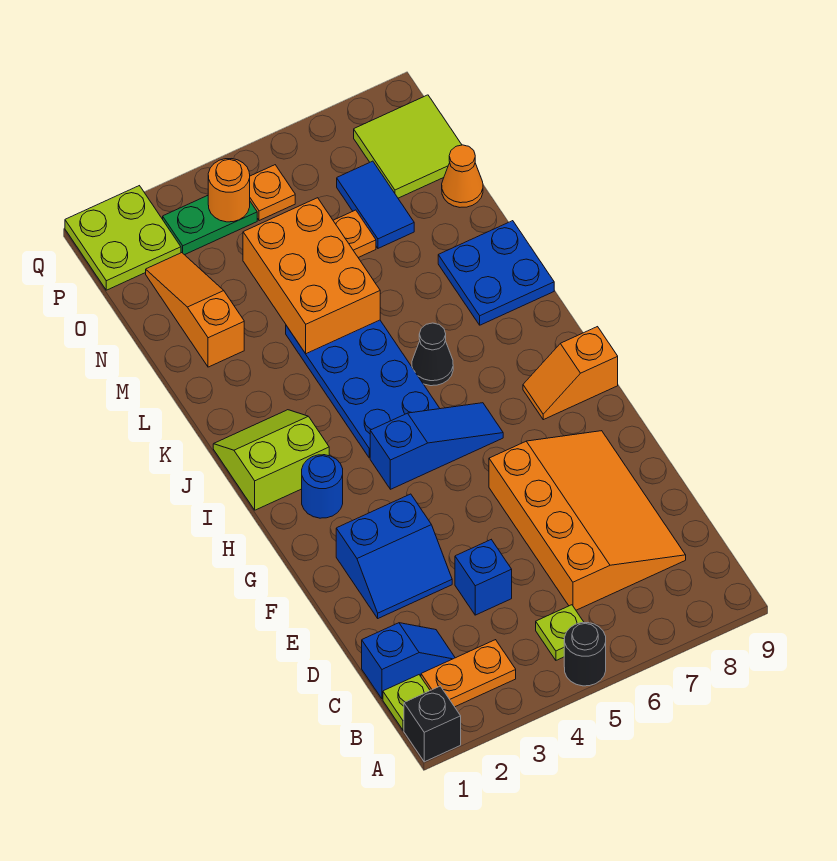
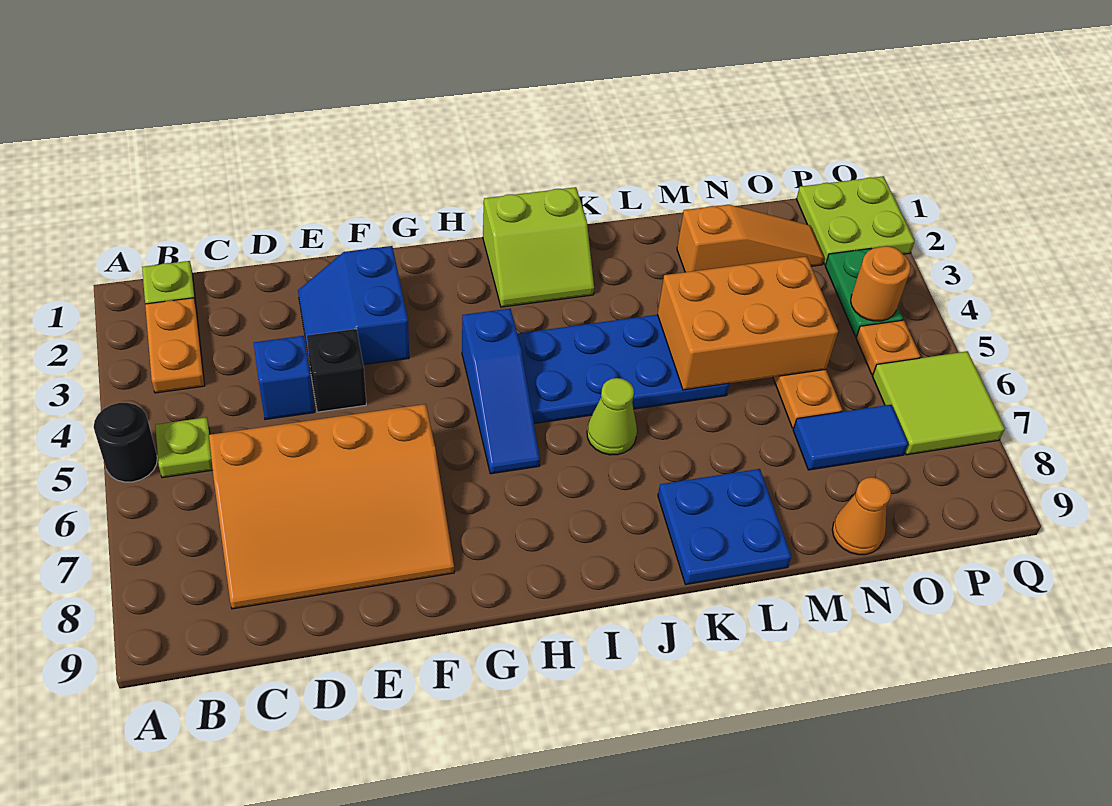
black 1x1 brick [404,686,461,762] -> black 1x1 brick moved to [307,329,366,412]
blue 1x2 slope [362,623,455,699] -> none
blue 1x1 round brick [302,455,343,518] -> none
orange 1x2 slope [523,327,618,420] -> none
lime 2x2 slope [213,410,329,510] -> lime 2x2 slope turned to [483,187,594,307]
black 1x1 cone [412,323,453,386] -> lime 1x1 cone [587,378,637,455]
lime 2x2 tile [354,95,462,198] -> lime 2x2 tile moved to [872,351,1005,455]

